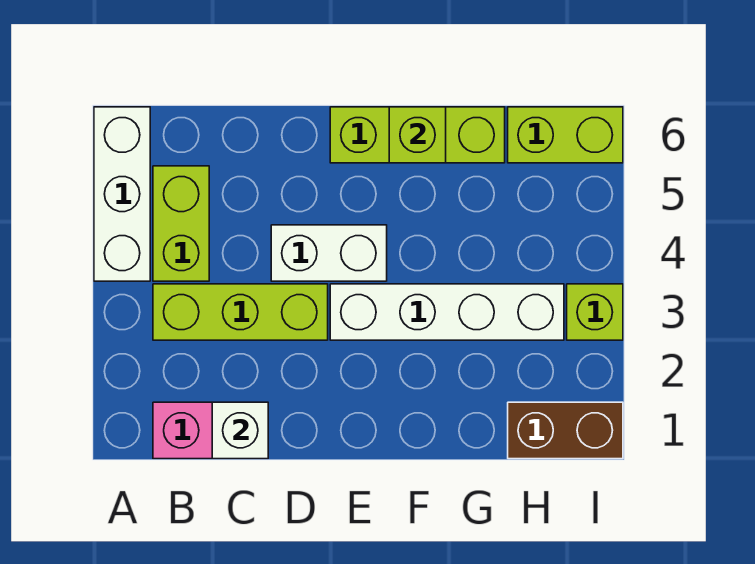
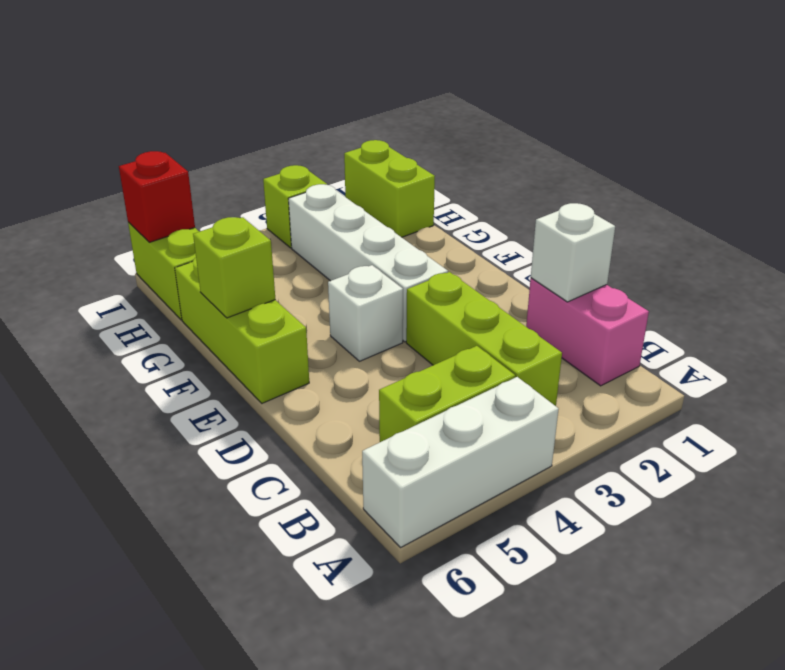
white 1x2 brick [271,225,387,281] -> white 1x1 brick [328,265,403,361]
brown 1x2 brick [508,402,623,459] -> lime 1x2 brick [344,140,435,237]
none -> red 1x1 brick [119,151,195,242]

